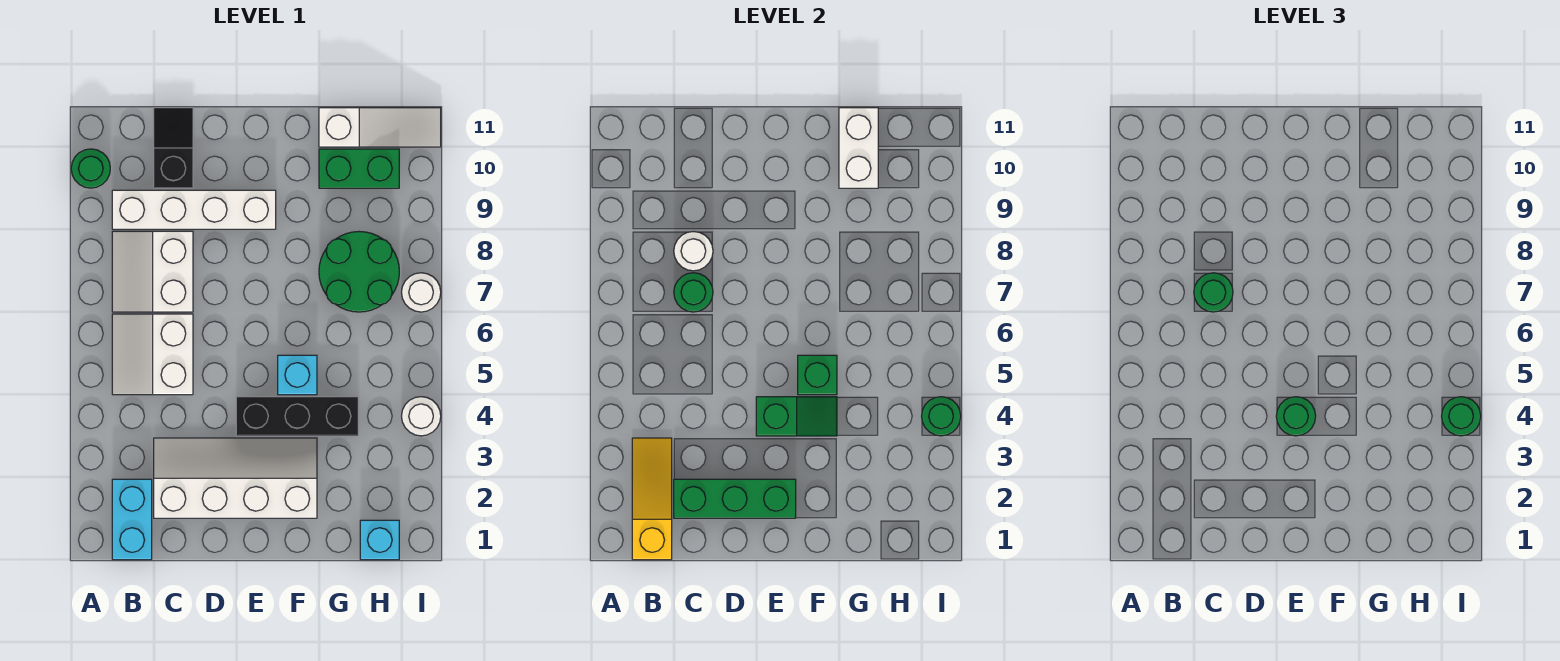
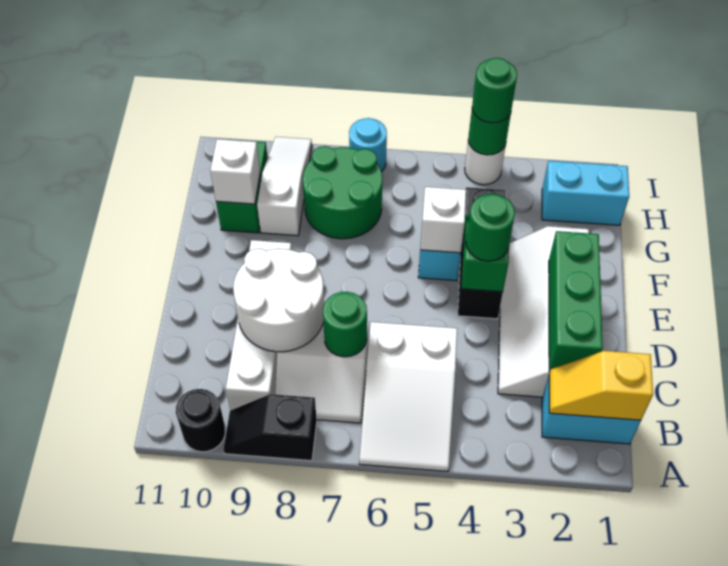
green 1x1 round brick [71,149,110,188] -> black 1x1 round brick [176,389,225,452]
yellow 1x3 slope [632,438,672,560] -> yellow 1x2 slope [549,351,653,420]
white 2x2 slope [112,314,193,395] -> white 2x3 slope [359,322,457,471]
green 1x1 round brick [1194,273,1233,312] -> none
white 1x1 round brick [674,232,713,271] -> white 2x2 round brick [233,248,324,352]
black 1x2 slope [154,108,193,188] -> black 1x2 slope moved to [223,394,317,461]
green 1x1 brick [798,355,837,395] -> white 1x1 brick [420,187,466,253]
white 1x2 brick [839,108,878,188] -> white 1x1 brick [210,139,260,204]
white 1x3 slope [319,108,441,147] -> white 1x3 slope moved to [257,137,312,236]
cyan 1x1 brick [360,520,399,560] -> cyan 1x2 brick [542,161,629,225]
white 1x1 round brick [402,273,441,312] -> cyan 1x1 round brick [349,118,387,172]

